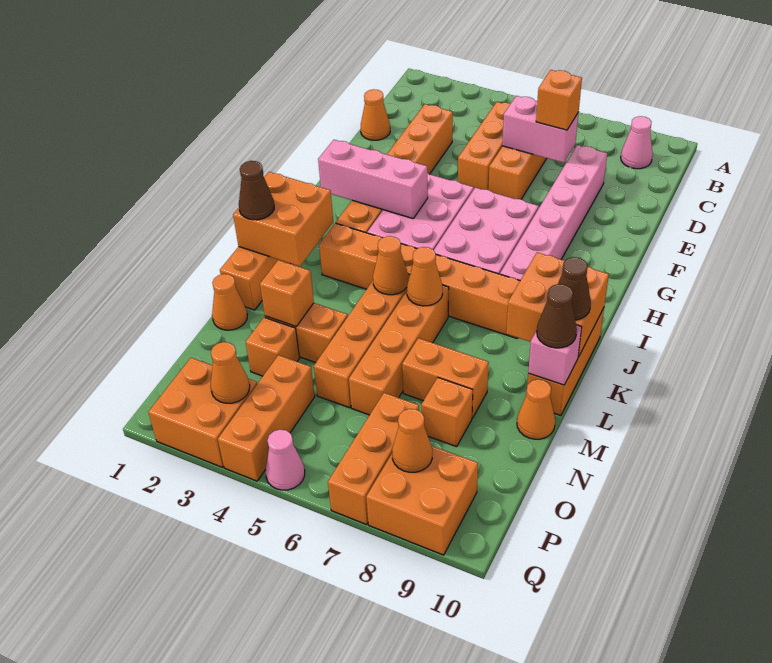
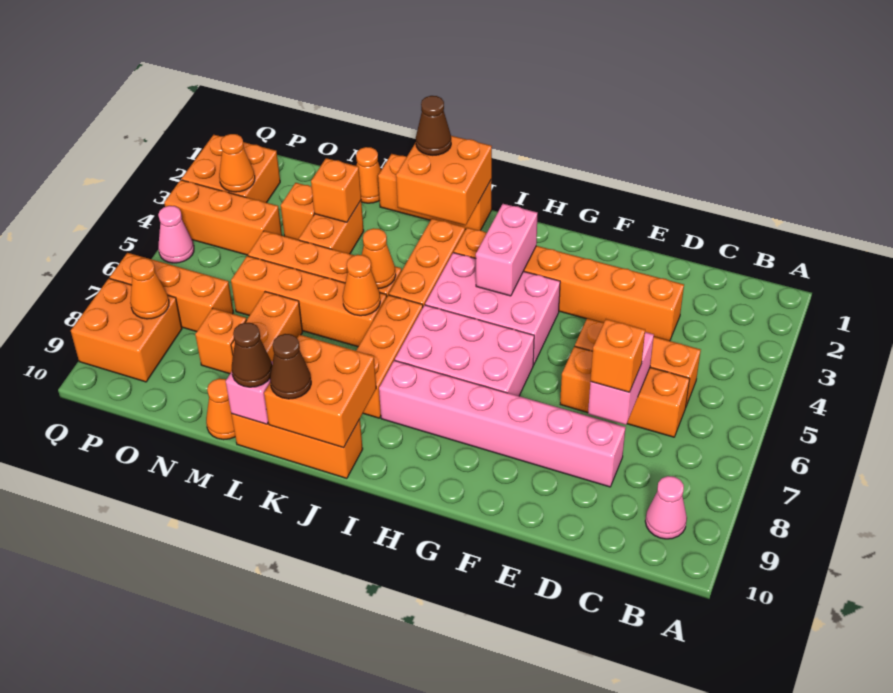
orange 1x1 cone [361,89,390,140] -> none
pink 1x3 brick [318,140,428,219] -> pink 1x2 brick [476,204,538,296]

